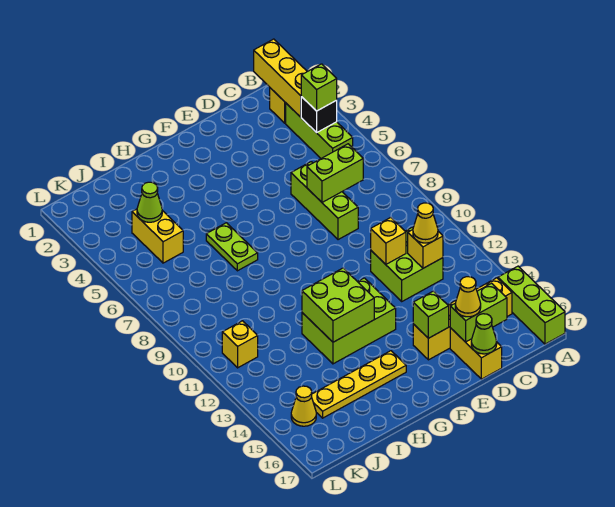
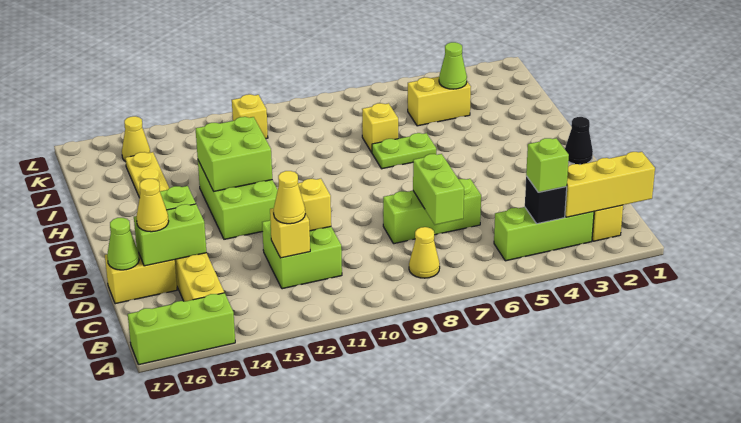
none -> yellow 1x1 cone [409,227,440,278]
lime 1x2 brick [450,283,507,342] -> lime 1x2 brick turned to [134,204,207,266]
none -> black 1x1 cone [565,117,593,164]
none -> yellow 1x1 brick [362,103,398,152]

